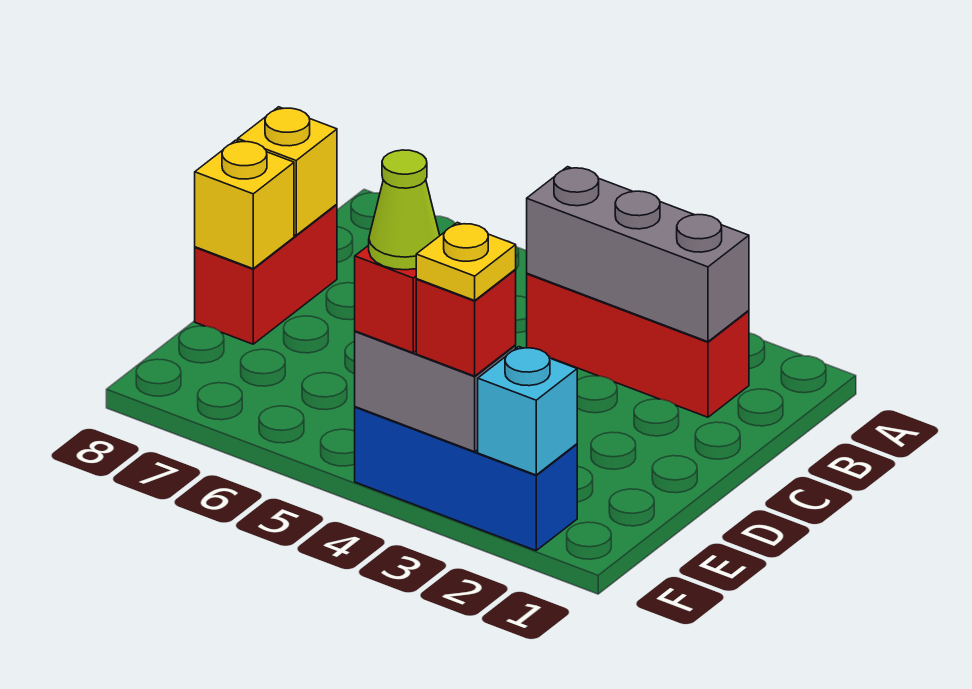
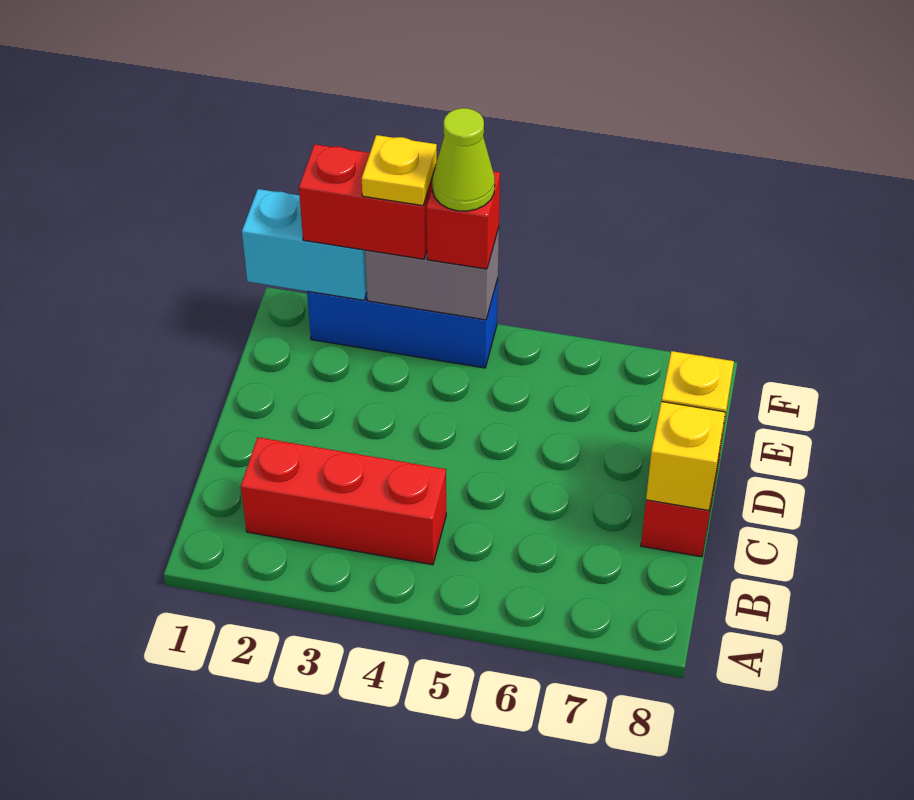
grey 1x3 brick [527,167,749,342] -> none
cyan 1x1 brick [478,347,577,475] -> cyan 1x2 brick [242,189,367,300]
red 1x1 brick [416,270,516,376] -> red 1x2 brick [299,144,433,259]

